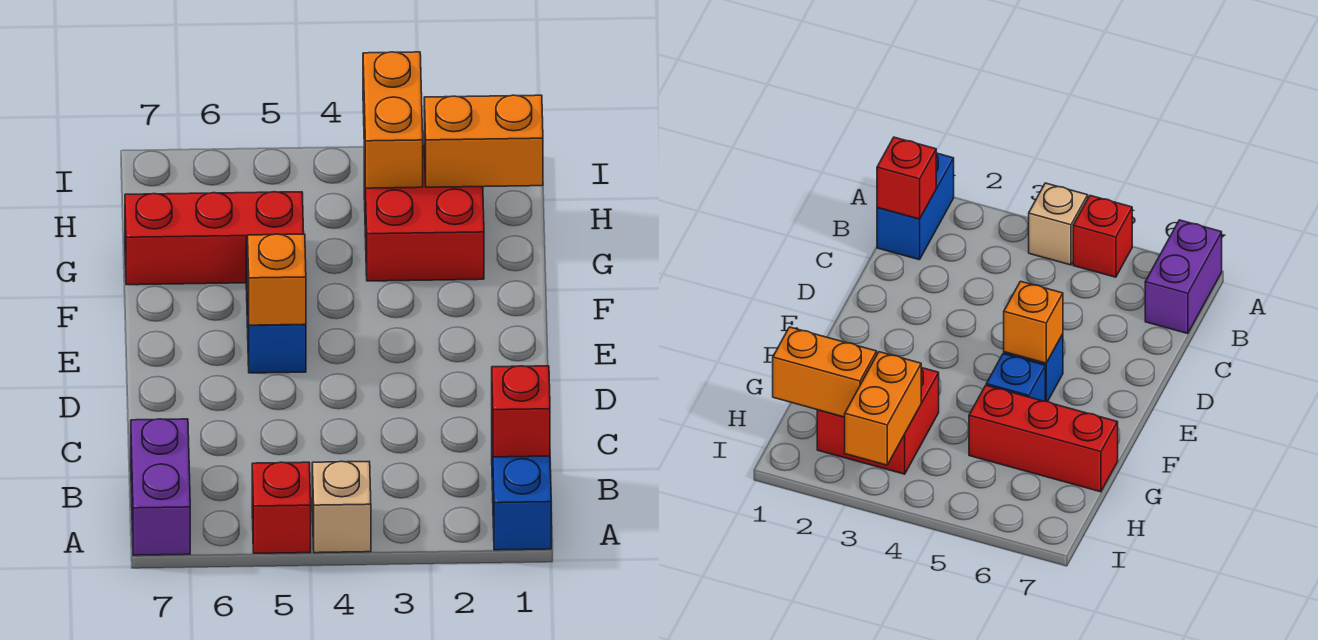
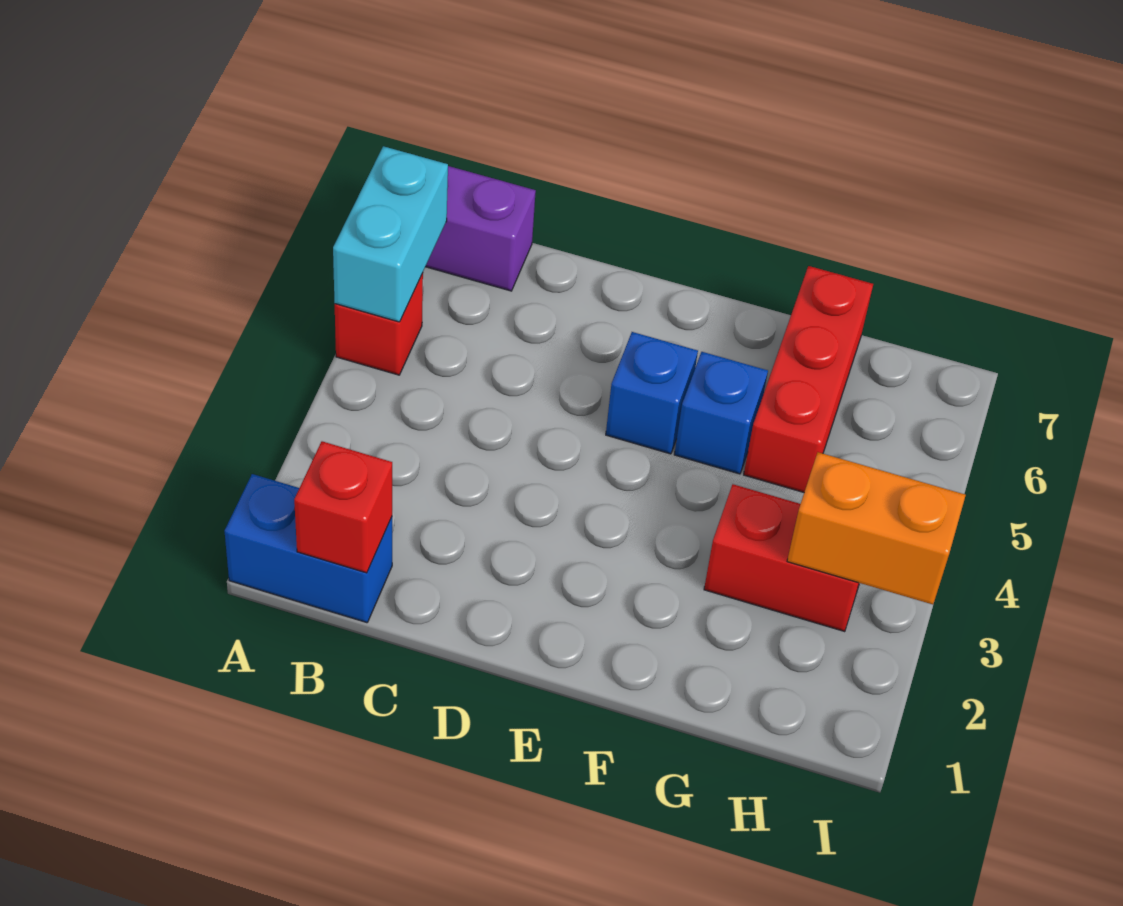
tan 1x1 brick [312,461,371,553] -> none
none -> cyan 1x2 brick [333,146,448,322]
orange 1x1 brick [248,234,306,325] -> none
red 2x2 brick [364,145,484,281] -> red 1x2 brick [704,484,859,632]
orange 1x2 brick [424,95,543,187] -> none

